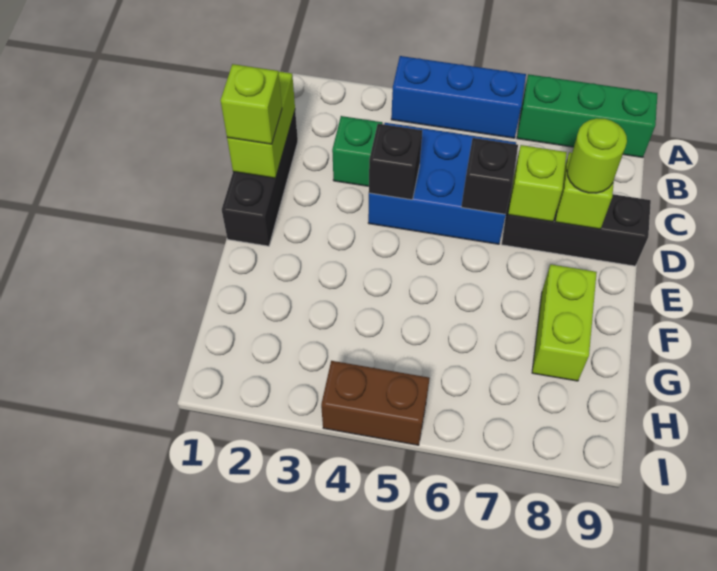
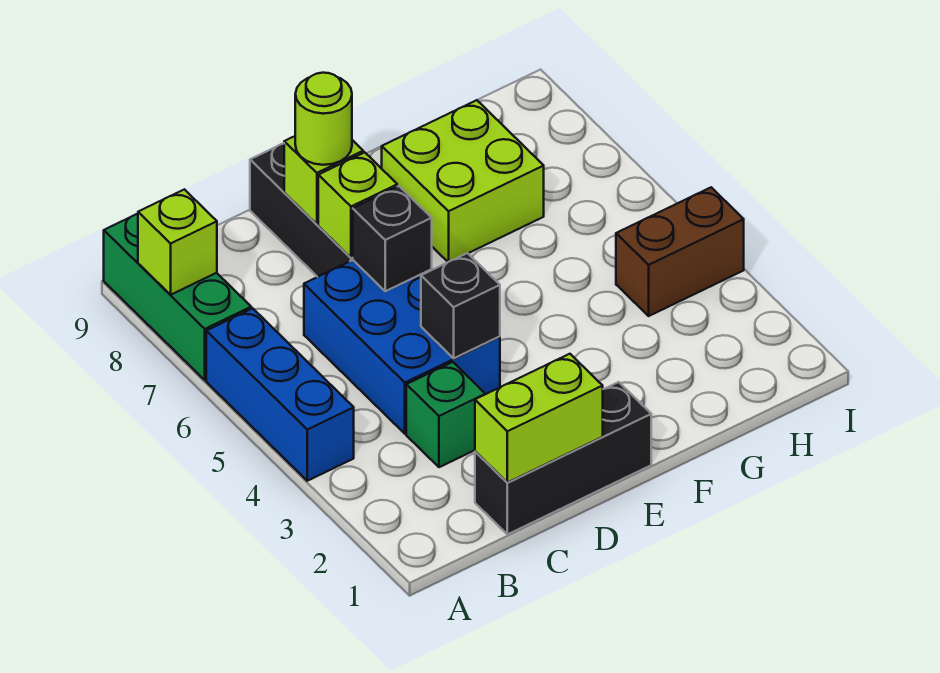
lime 1x1 brick [221,64,282,144] -> lime 1x1 brick moved to [138,189,217,295]
lime 1x2 brick [532,264,597,381] -> lime 2x2 brick [382,100,544,262]
brown 1x2 brick [321,361,430,445] -> brown 1x2 brick turned to [616,187,744,316]

